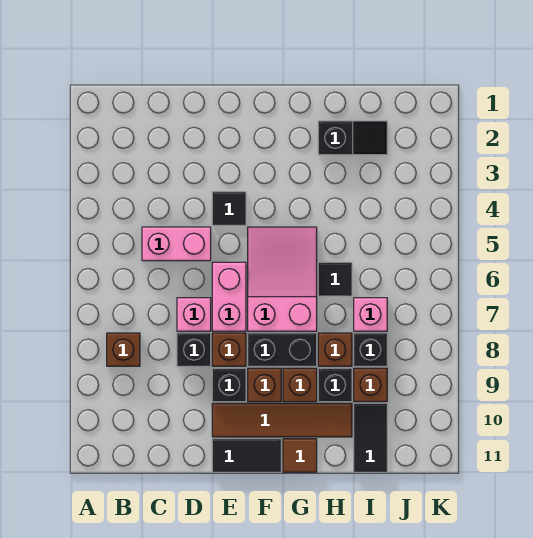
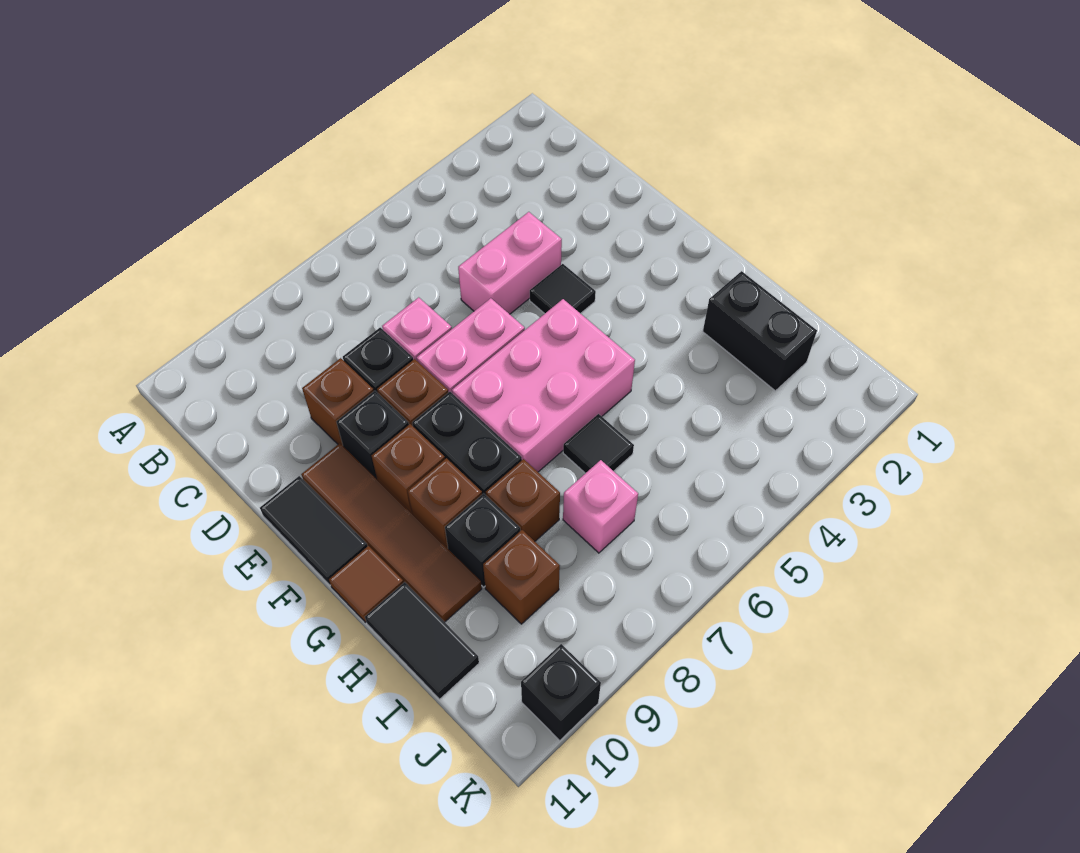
brown 1x1 brick [107,333,140,366] -> brown 1x1 brick moved to [302,358,374,446]
pink 1x2 brick [142,227,211,261] -> pink 1x2 brick turned to [458,212,562,314]
pink 2x3 slope [248,227,317,331] -> pink 2x3 brick [452,299,635,472]
black 1x2 slope [318,121,387,155] -> black 1x2 brick [703,271,817,391]
black 1x1 brick [354,333,387,366] -> black 1x1 brick moved to [521,644,601,741]
black 1x2 tile [354,403,387,472] -> black 1x2 tile turned to [365,582,479,699]

